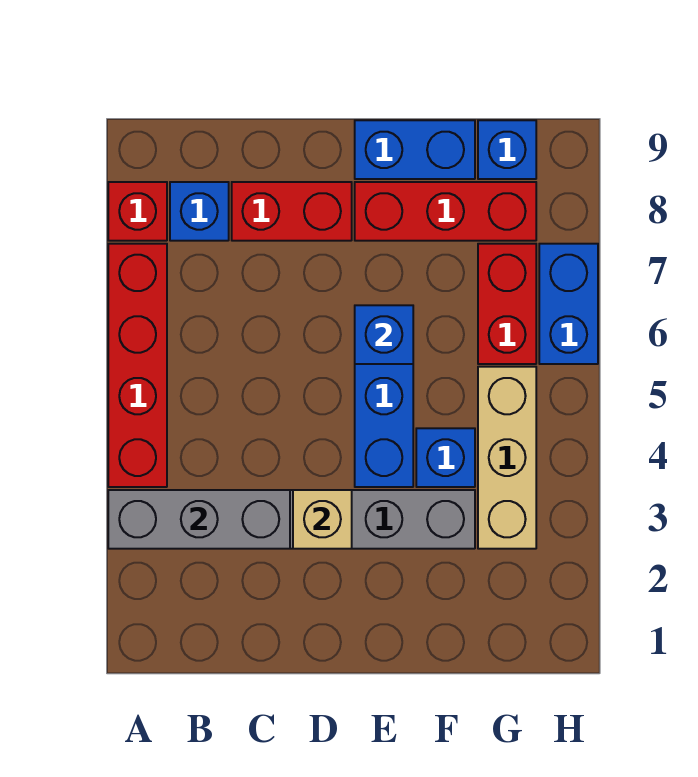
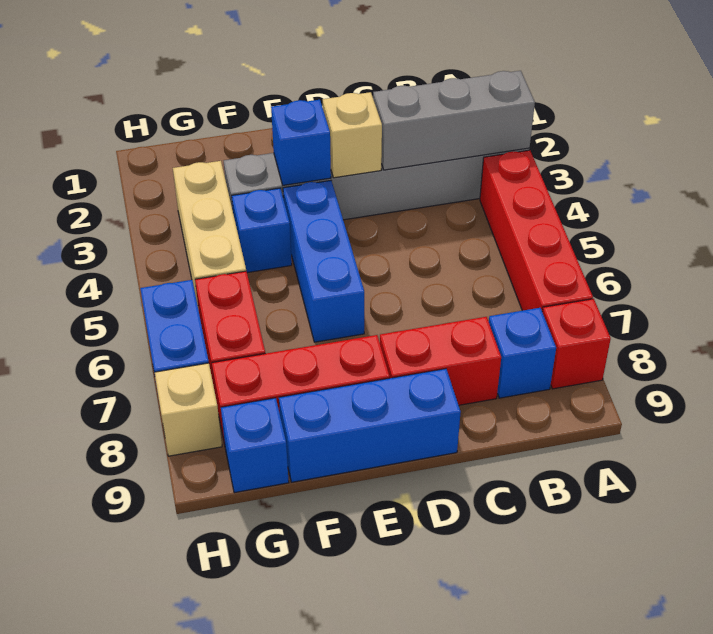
blue 1x1 brick [355,305,413,364] -> blue 1x1 brick moved to [271,100,331,185]
blue 1x2 brick [355,120,475,179] -> blue 1x3 brick [279,369,461,482]
none -> tan 1x1 brick [154,363,222,456]

